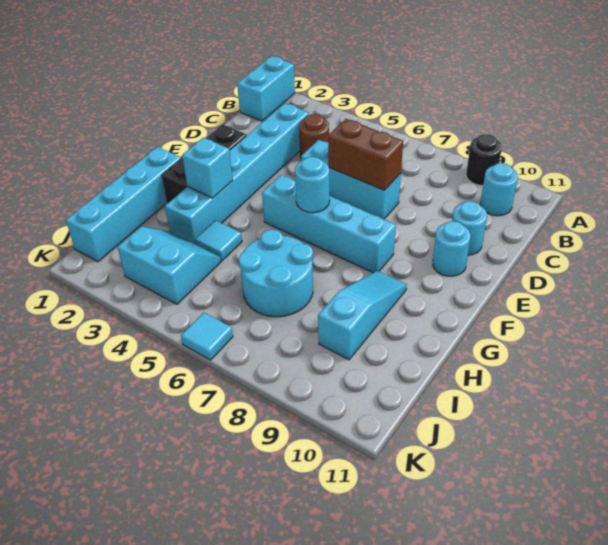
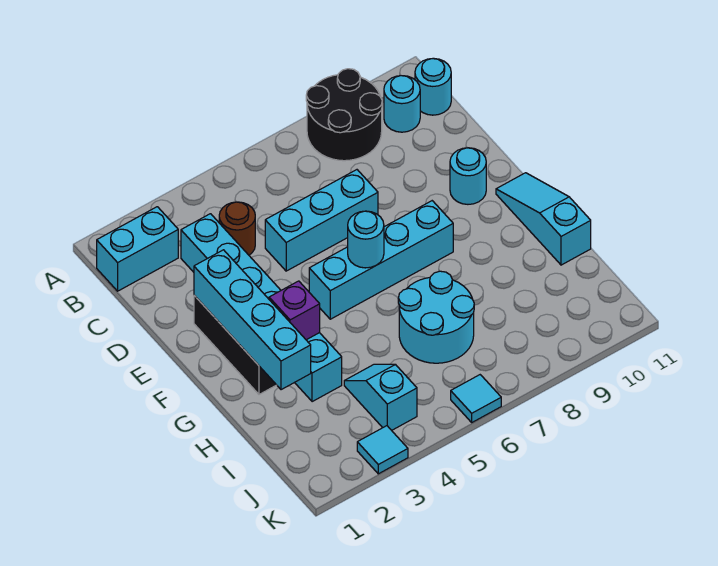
cyan 1x2 brick [237,56,295,121] -> cyan 1x2 brick turned to [97,207,178,291]
black 1x1 round brick [466,134,502,185] -> black 2x2 round brick [306,69,382,161]
brown 1x2 brick [328,119,403,190] -> none
cyan 1x1 round brick [452,201,487,255] -> cyan 1x1 round brick moved to [415,58,451,115]
cyan 1x4 brick [66,147,181,262] -> cyan 1x4 brick moved to [194,250,311,390]
cyan 1x1 brick [182,138,233,198] -> purple 1x1 brick [269,281,320,340]
cyan 1x3 slope [318,271,407,360] -> cyan 1x3 slope moved to [496,173,591,265]
cyan 1x1 tile [195,220,242,261] -> cyan 1x1 tile moved to [357,426,408,474]
cyan 2x2 slope [118,227,221,304] -> cyan 1x2 slope [344,364,417,430]

